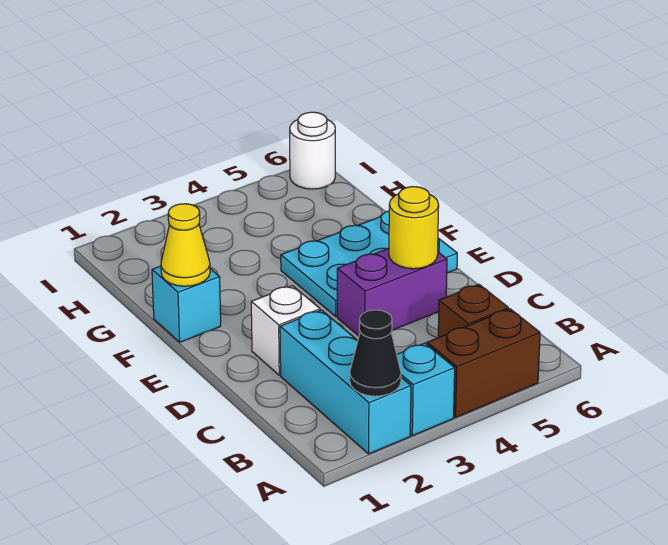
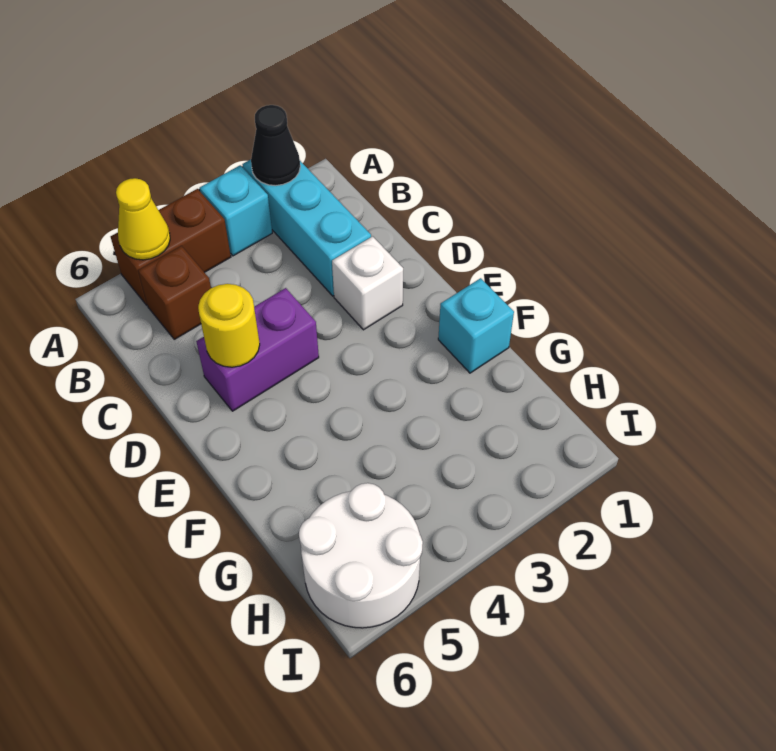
cyan 2x3 plate [281,211,457,317] -> none
yellow 1x1 cone [161,204,210,286] -> yellow 1x1 cone moved to [116,178,170,260]
white 1x1 round brick [290,112,335,189] -> white 2x2 round brick [299,483,423,628]

